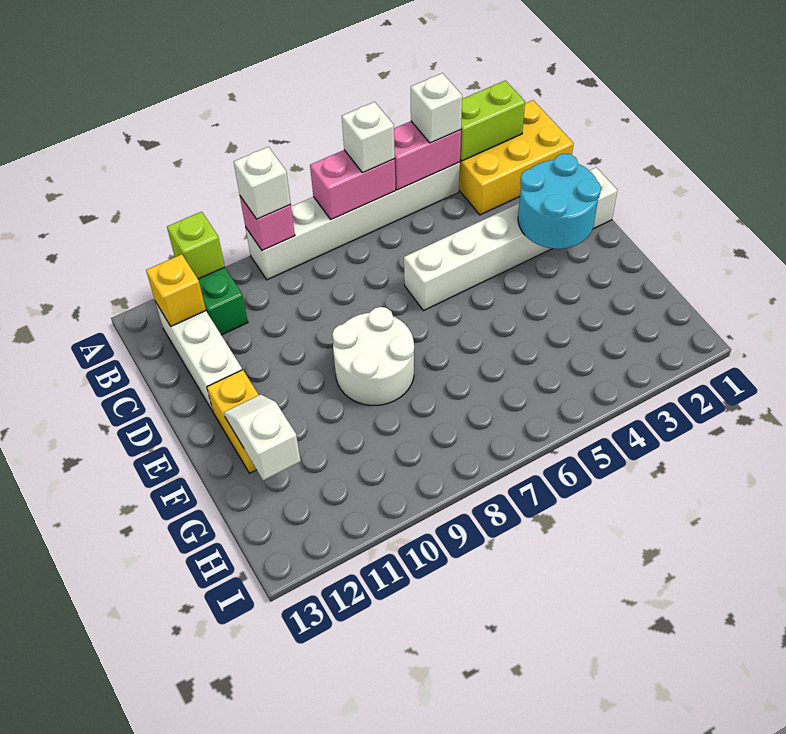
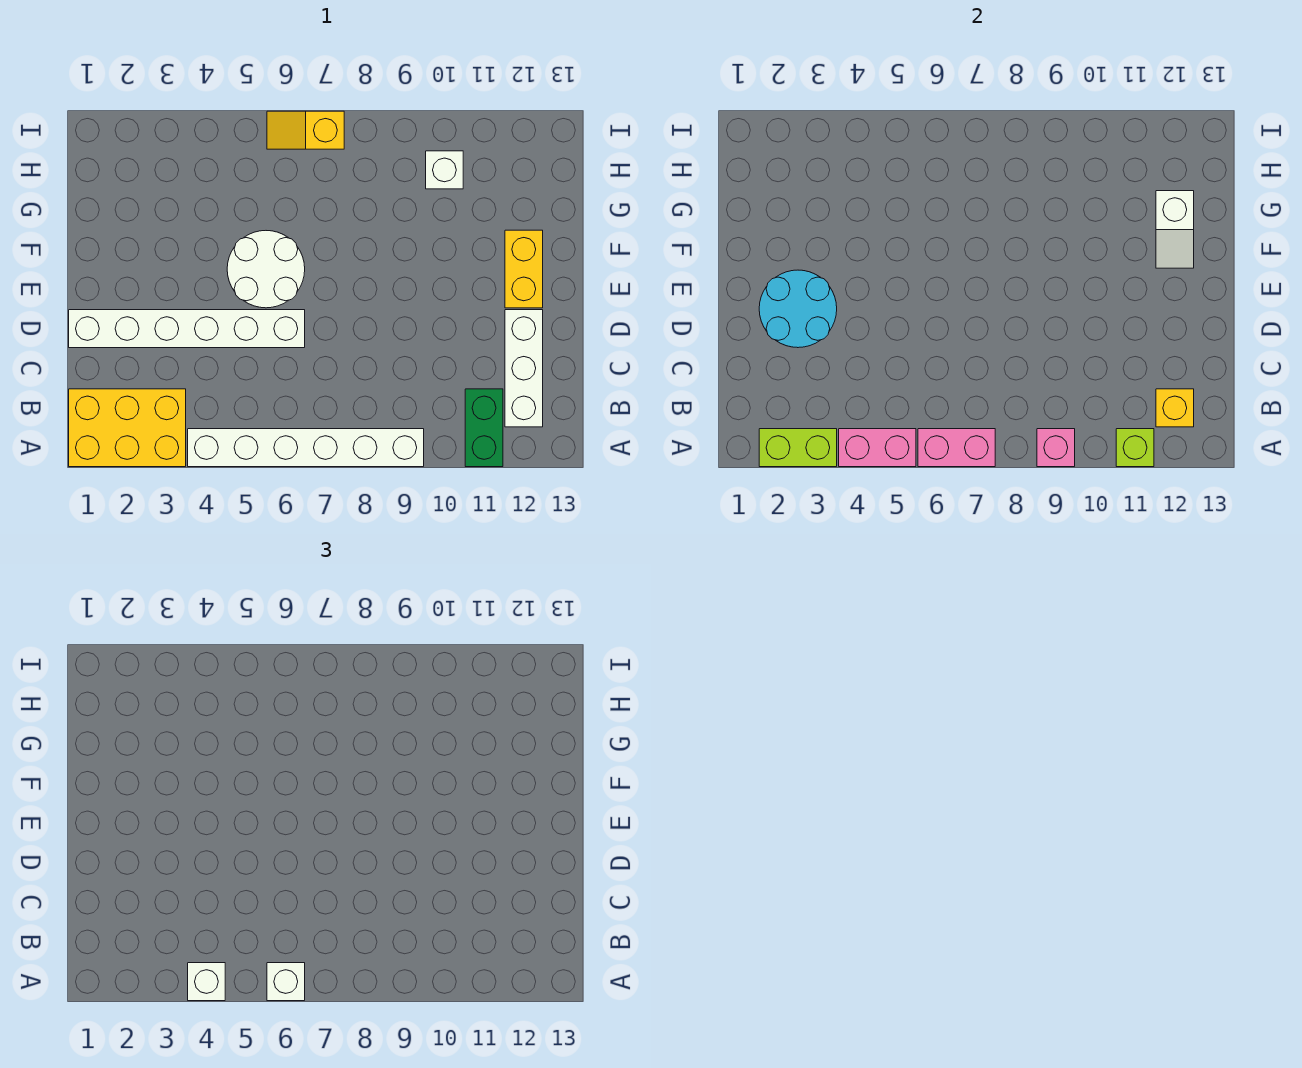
white 1x1 brick [234,147,291,219] -> white 1x1 brick moved to [426,151,463,189]
white 2x2 round brick [332,307,414,405] -> white 2x2 round brick moved to [227,231,305,308]
none -> yellow 1x2 slope [267,111,344,149]

